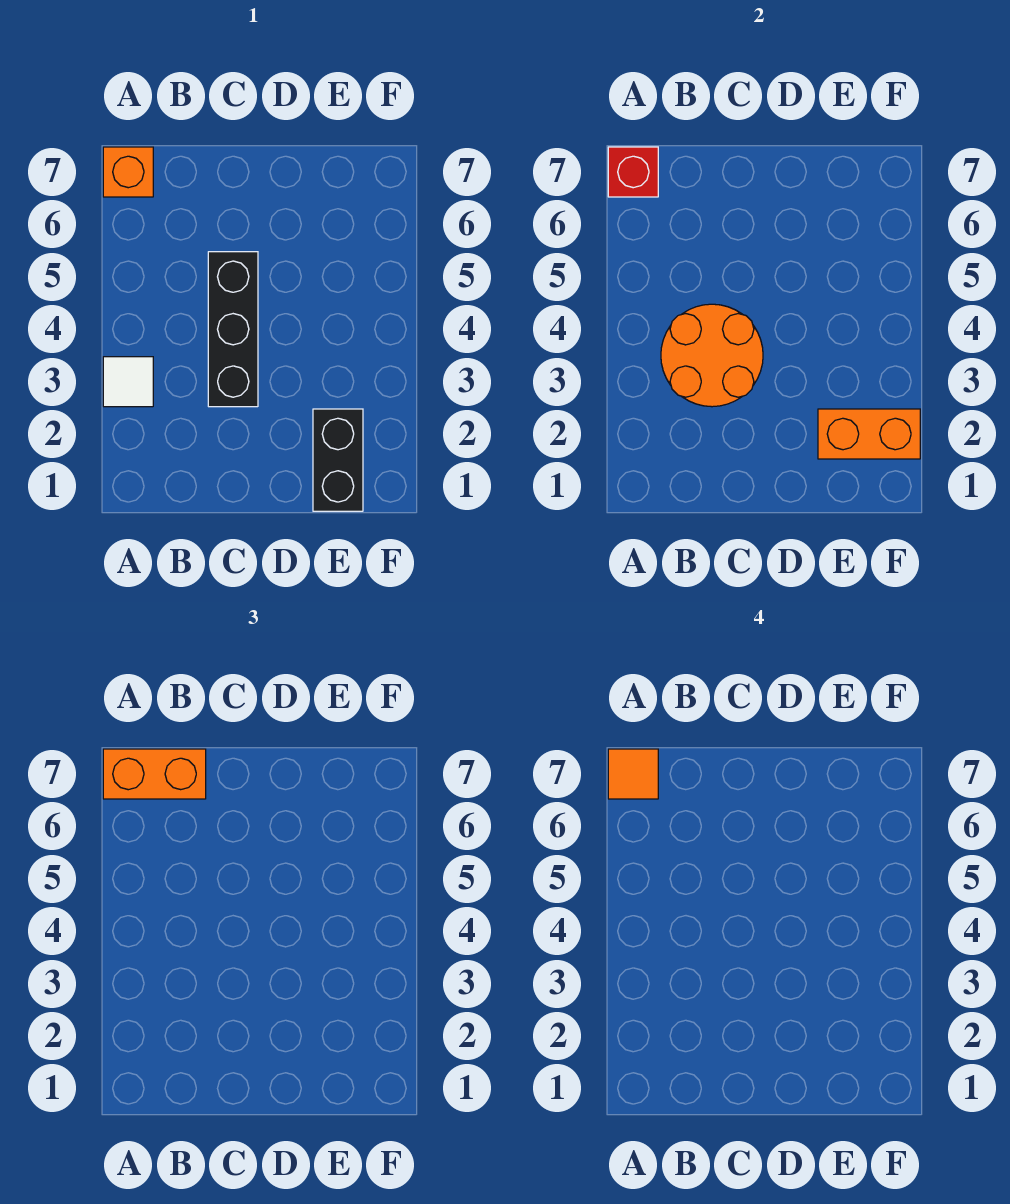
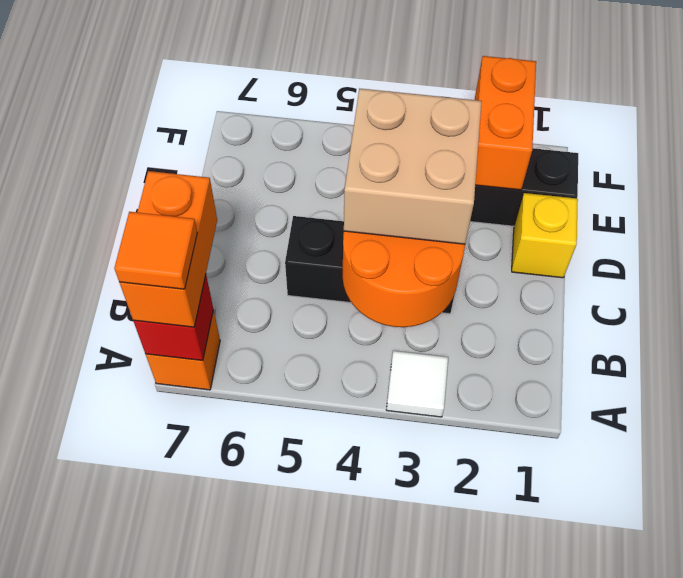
none -> tan 2x2 brick [344,89,482,244]
none -> yellow 1x1 brick [512,193,578,278]

